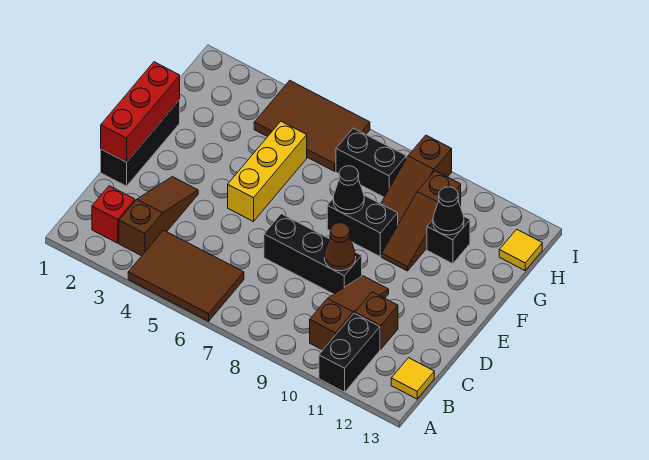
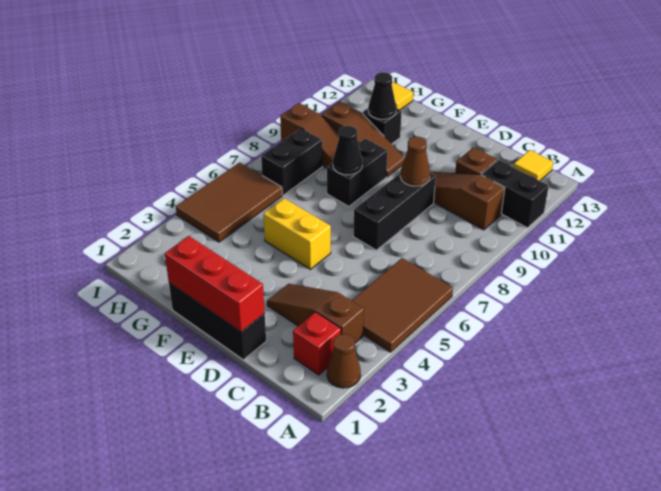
none -> brown 1x1 cone [327,334,361,388]
yellow 1x3 brick [228,121,307,222] -> yellow 1x2 brick [263,198,331,269]

